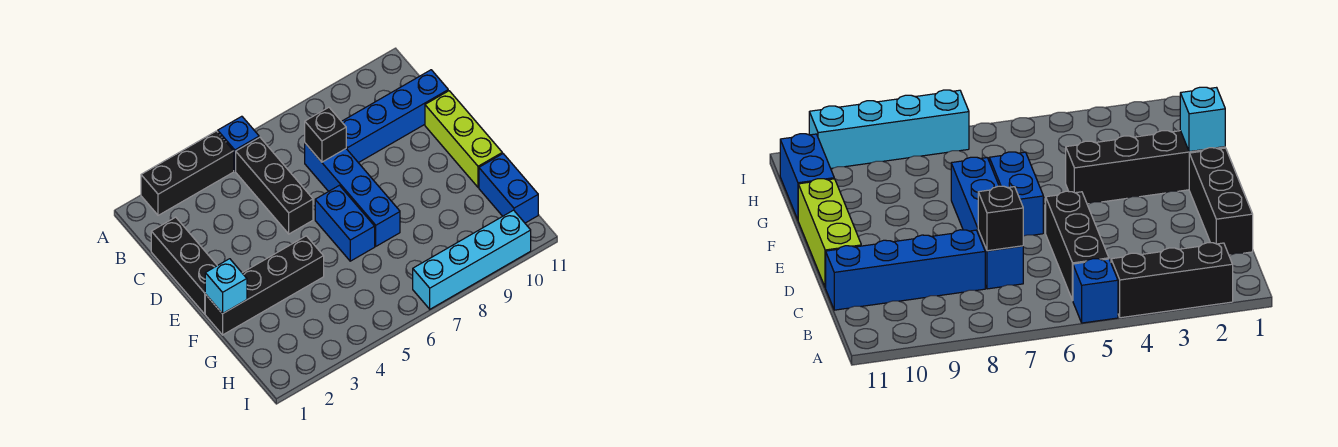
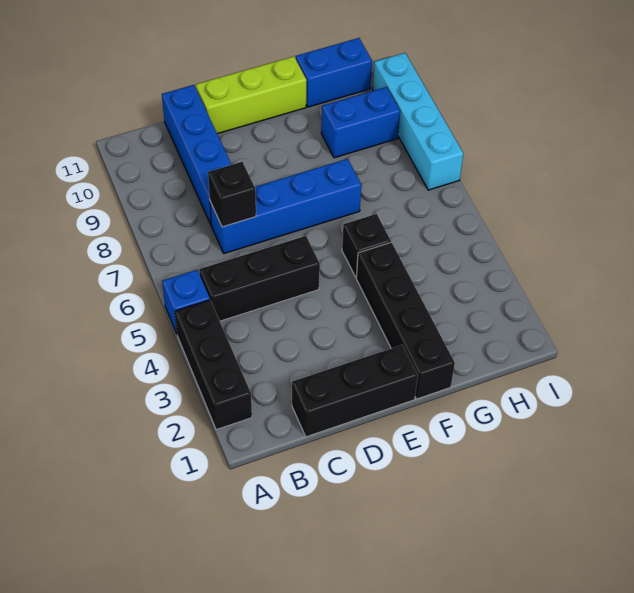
blue 1x2 brick [315,185,375,261] -> blue 1x2 brick moved to [321,87,400,158]
cyan 1x1 brick [205,259,247,314] -> none
none -> black 1x1 brick [342,214,391,277]

